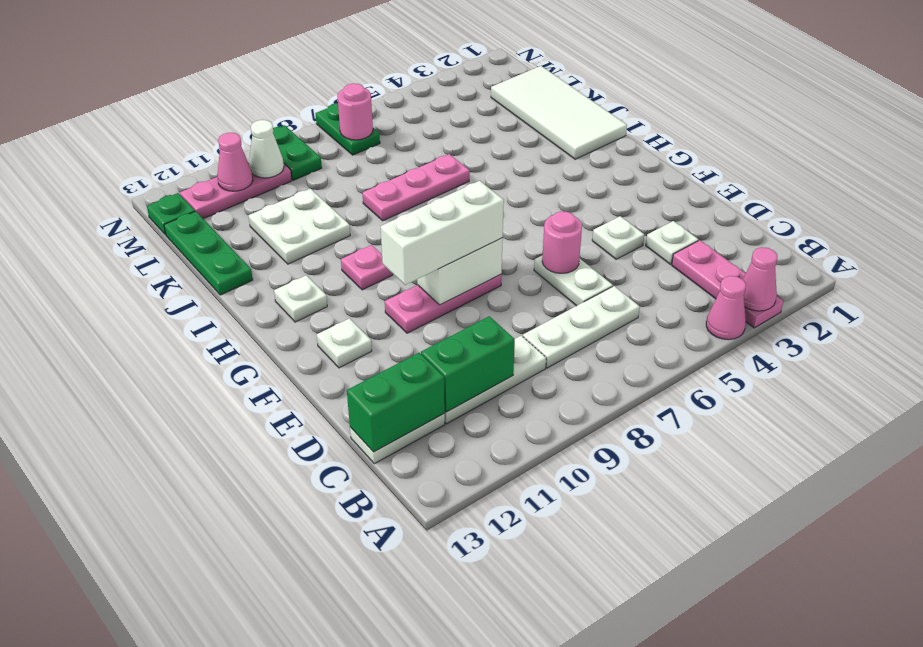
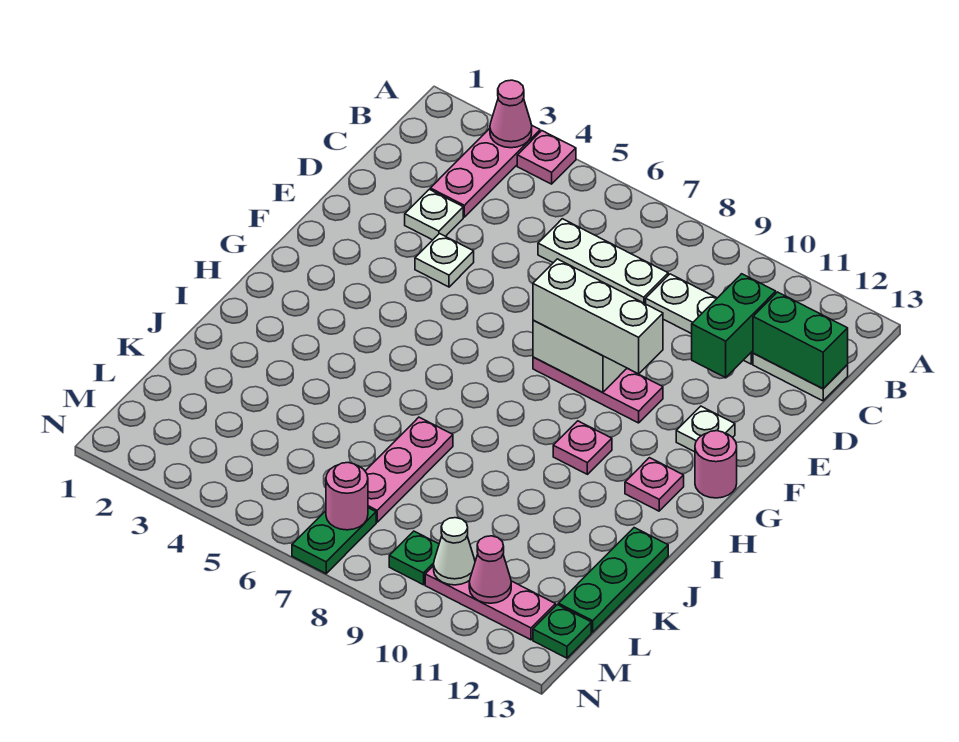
pink 1x1 cone [706,276,746,340] -> pink 1x1 plate [517,131,576,184]
green 1x2 brick [421,316,515,412] -> green 1x2 brick turned to [692,274,776,378]
white 1x2 plate [534,255,613,306] -> none
pink 1x1 round brick [542,211,582,273] -> pink 1x1 round brick moved to [695,431,737,498]
white 1x1 plate [274,275,327,322] -> pink 1x1 plate [625,458,684,511]
white 2x4 tile [491,66,627,159] -> none
pink 1x3 plate [363,154,470,221] -> pink 1x3 plate turned to [365,417,453,522]
white 2x2 plate [249,189,350,264] -> none
green 1x2 plate [273,125,322,180] -> green 1x1 plate [389,531,439,585]

